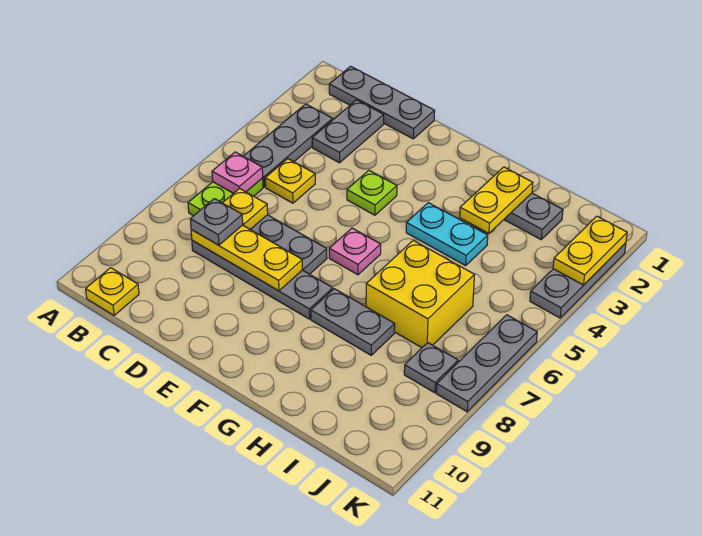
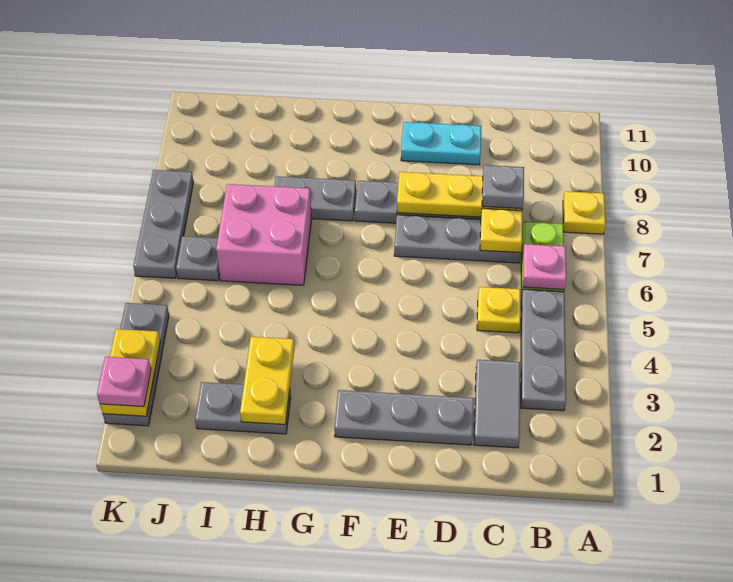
grey 1x3 plate [329,66,435,139] -> grey 1x3 plate moved to [334,390,474,445]
yellow 1x1 plate [86,268,139,315] -> yellow 1x1 plate moved to [563,191,606,234]
grey 1x2 plate [312,100,384,163] -> grey 1x2 tile [474,360,520,448]
lime 1x1 plate [347,170,397,215] -> none
pink 1x1 plate [329,228,381,275] -> pink 1x1 plate moved to [97,357,151,407]
cyan 1x2 plate [406,203,488,266] -> cyan 1x2 plate moved to [401,122,481,165]
yellow 2x2 brick [366,240,474,348] -> pink 2x2 brick [216,184,311,285]
grey 1x1 plate [404,343,458,393] -> grey 1x1 plate moved to [176,236,219,281]

